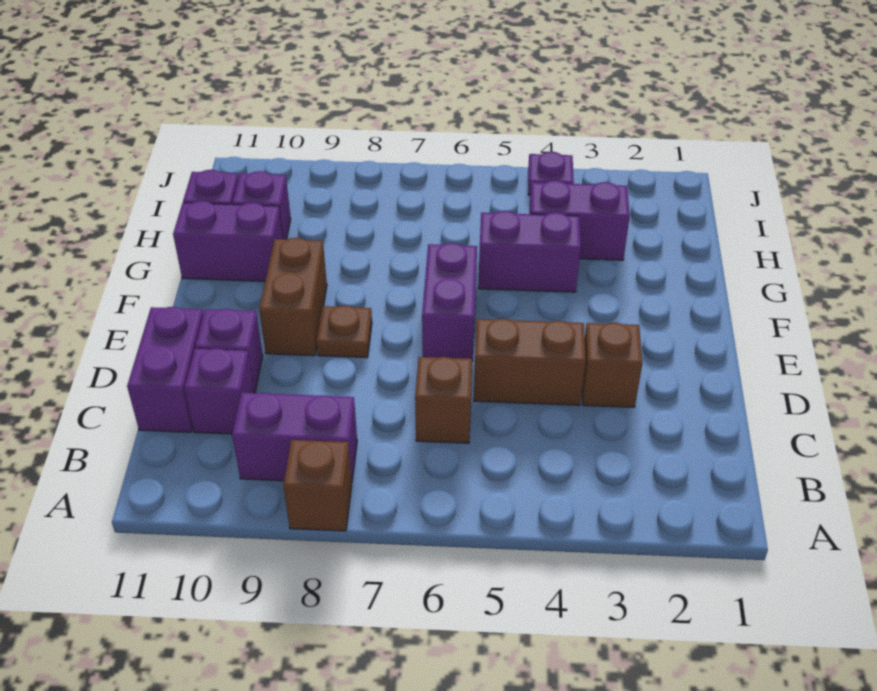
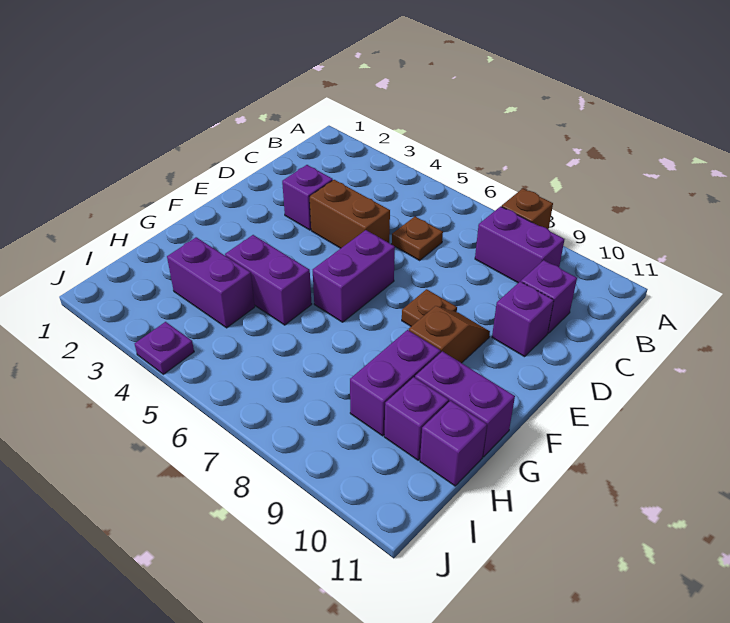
brown 1x1 brick [415,357,472,443] -> brown 1x1 plate [392,217,443,260]
purple 1x2 brick [127,307,203,432] -> purple 1x2 brick moved to [350,330,441,436]
brown 1x1 brick [582,323,642,407] -> purple 1x1 brick [282,165,333,230]
brown 1x2 brick [259,238,327,356] -> brown 1x2 slope [409,306,490,363]

